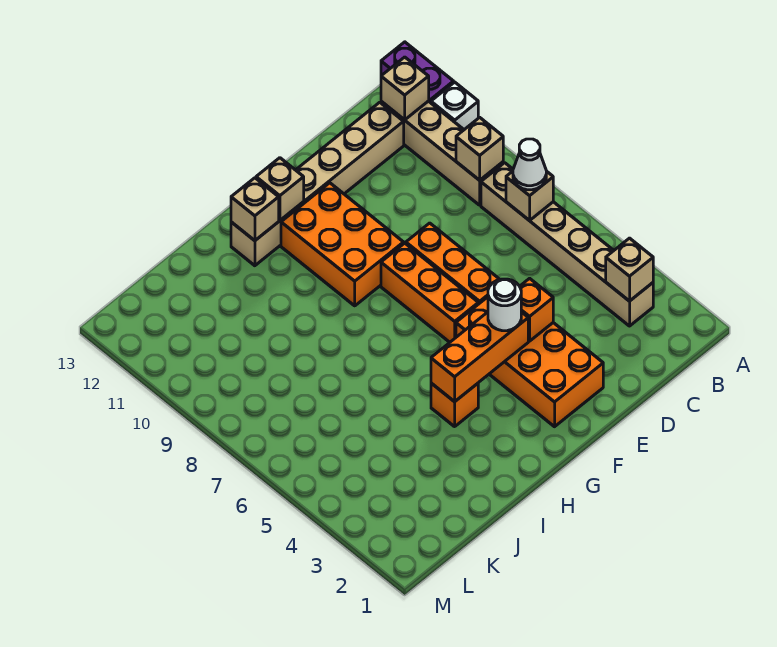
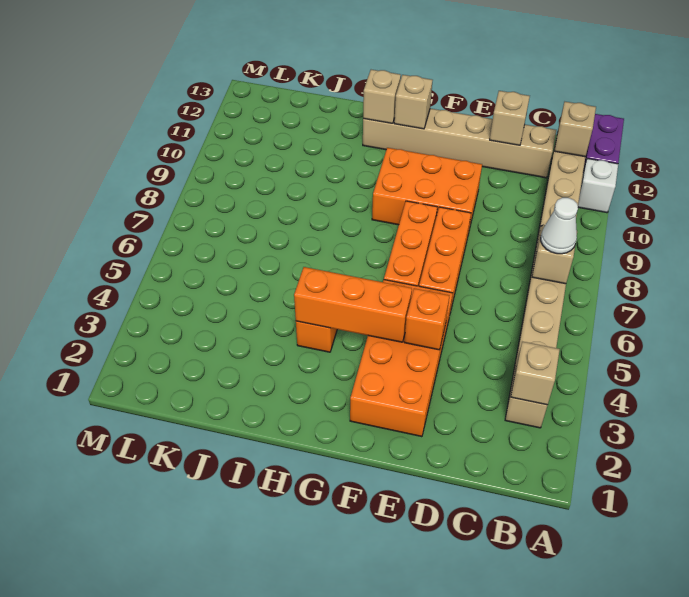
tan 1x1 brick [456,117,503,180] -> tan 1x1 brick moved to [490,91,530,145]
white 1x1 round brick [488,279,521,331] -> none
orange 2x3 brick [281,183,404,306] -> orange 2x3 brick turned to [372,148,482,234]

